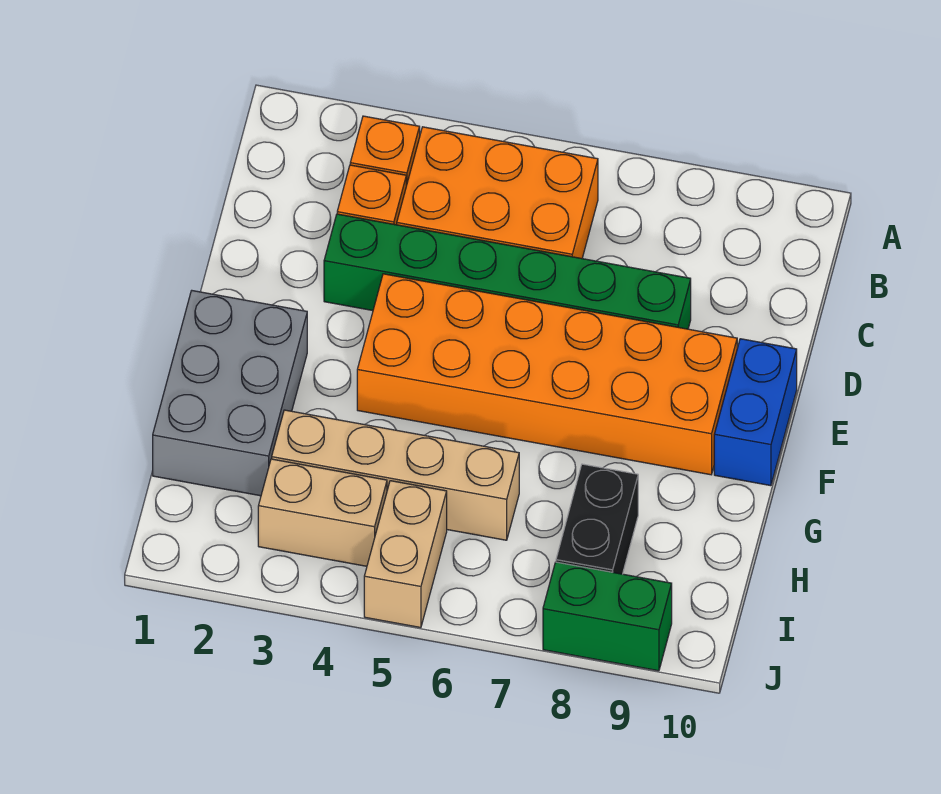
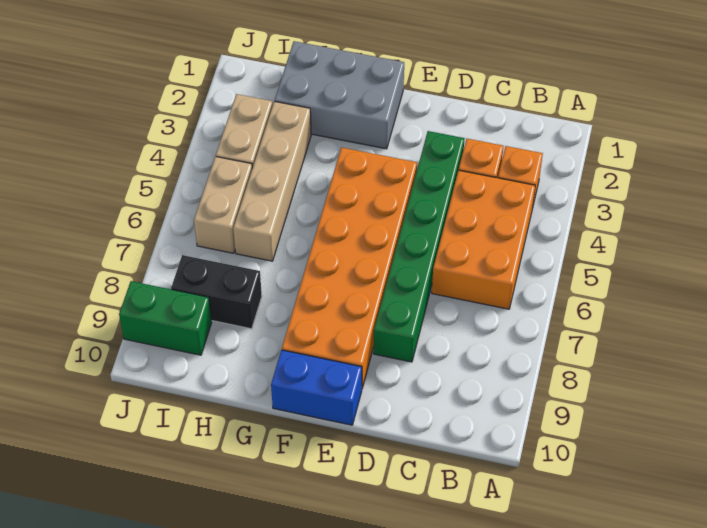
tan 1x2 brick [364,481,447,628] -> tan 1x2 brick turned to [194,157,252,253]
green 1x2 brick [543,562,672,671] -> green 1x2 brick turned to [119,281,212,355]

